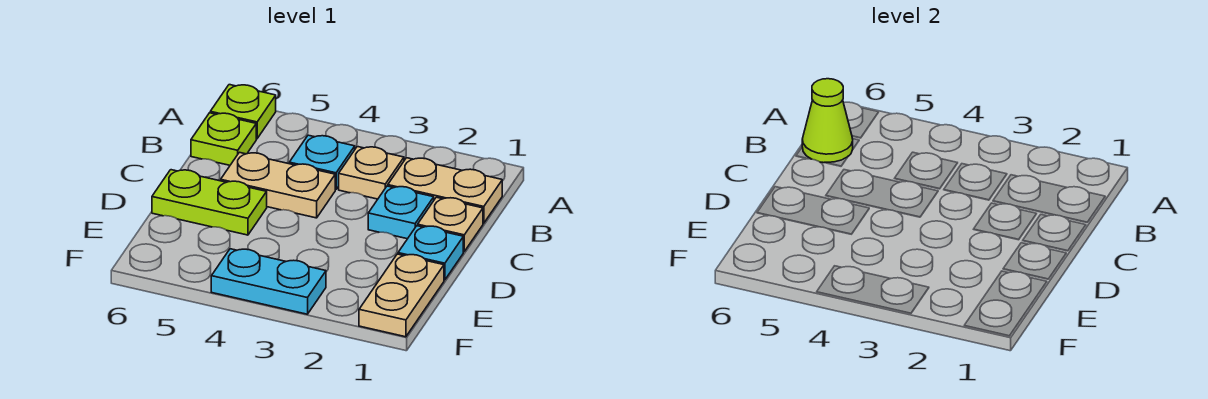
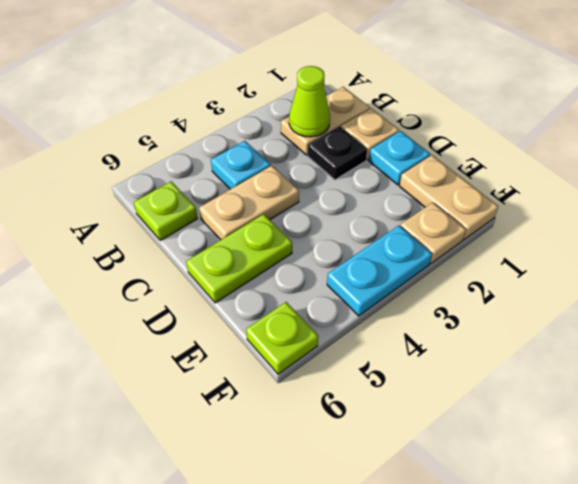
lime 1x1 plate [210,85,276,139] -> lime 1x1 plate moved to [246,302,318,374]
tan 1x1 plate [339,147,404,199] -> tan 1x1 plate moved to [400,203,466,264]
lime 1x1 cone [802,79,853,163] -> lime 1x1 cone moved to [289,66,330,137]
cyan 1x1 plate [368,186,434,239] -> black 1x1 plate [308,126,367,180]

